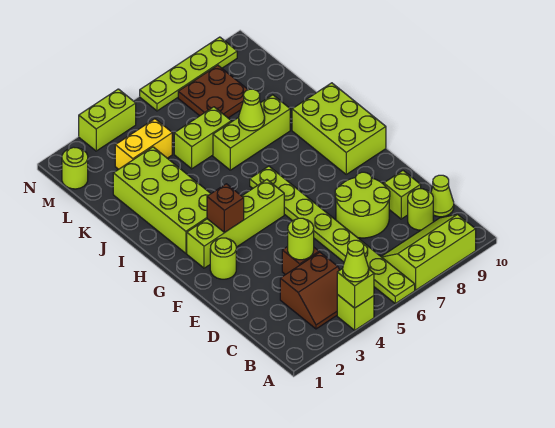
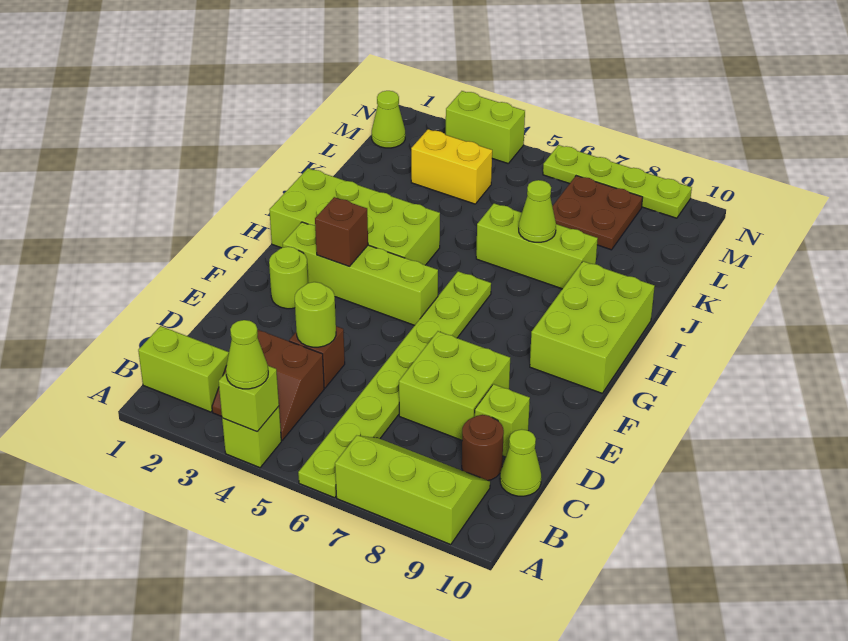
lime 1x1 round brick [408,189,433,230] -> brown 1x1 round brick [462,415,504,480]
lime 2x2 round brick [335,172,390,238] -> lime 2x2 brick [399,331,510,440]
lime 2x4 brick [113,147,211,253] -> lime 2x4 brick turned to [269,168,440,265]
lime 1x2 brick [174,107,231,169] -> lime 1x2 brick moved to [138,326,229,412]
lime 1x1 round brick [62,147,88,189] -> lime 1x1 cone [372,91,405,148]

